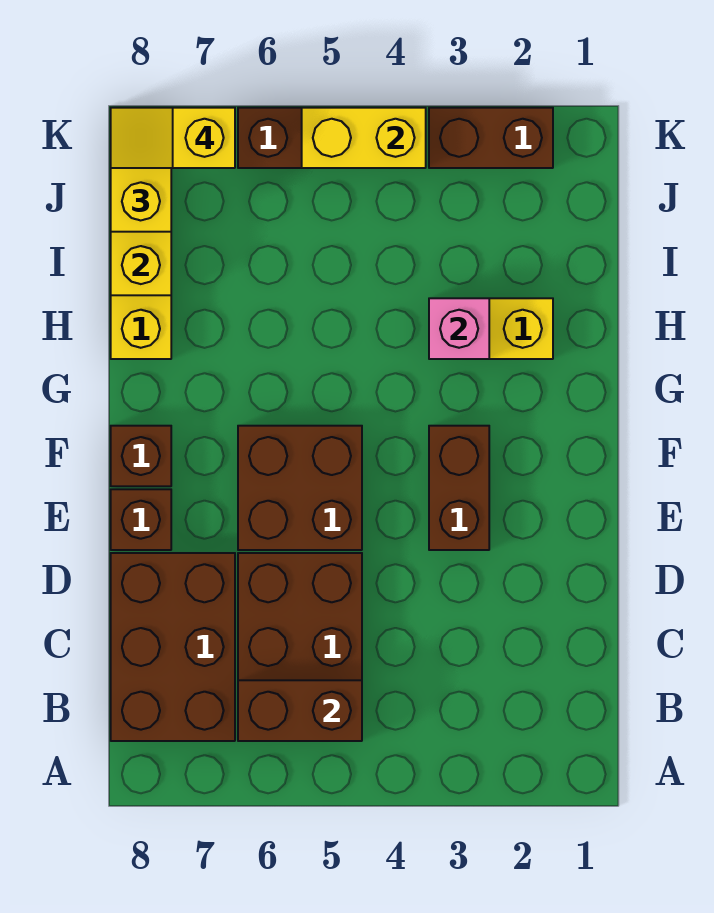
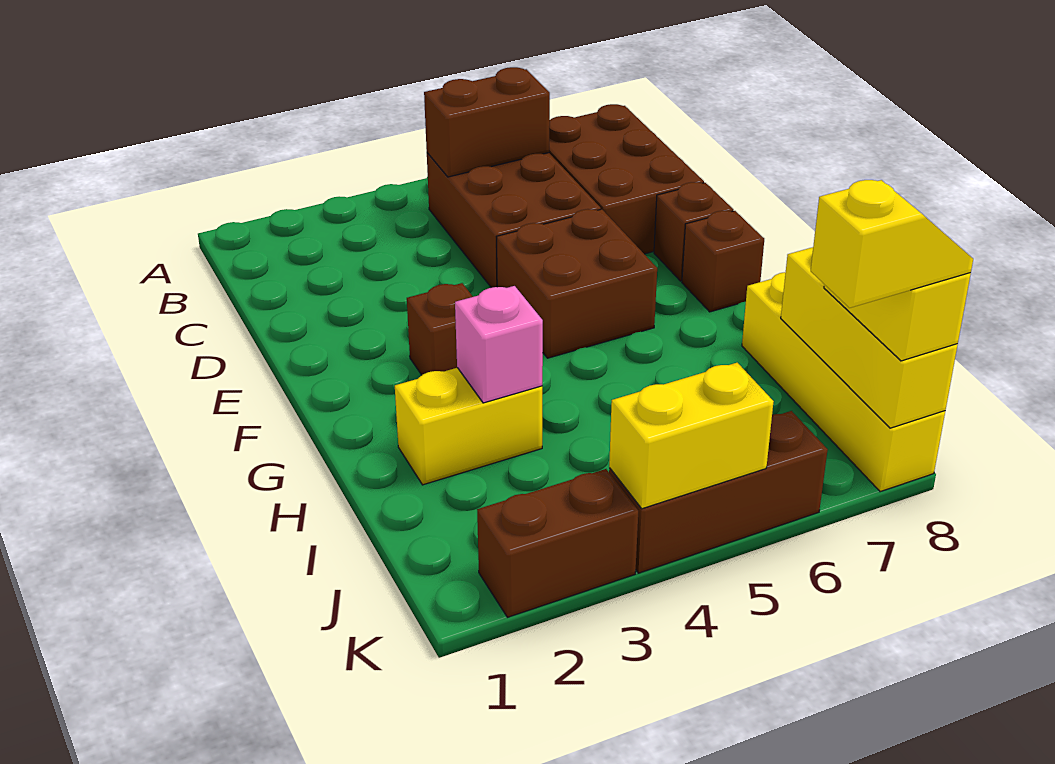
brown 1x2 brick [429,426,489,550] -> brown 1x1 brick [407,283,473,375]

